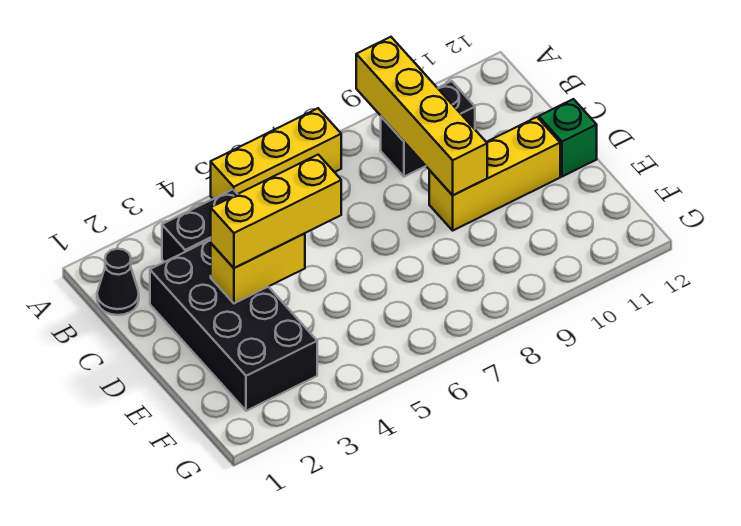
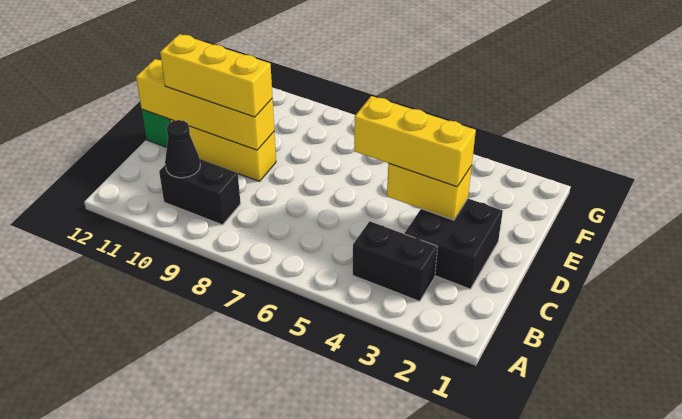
yellow 1x3 brick [211,108,341,199] -> yellow 1x3 brick moved to [160,34,273,117]
yellow 1x4 brick [356,37,487,195] -> yellow 1x4 brick turned to [136,59,274,150]
black 1x1 cone [97,249,139,315] -> black 1x1 cone moved to [165,120,200,178]
black 2x4 brick [150,239,317,411] -> black 2x2 brick [405,199,503,289]

